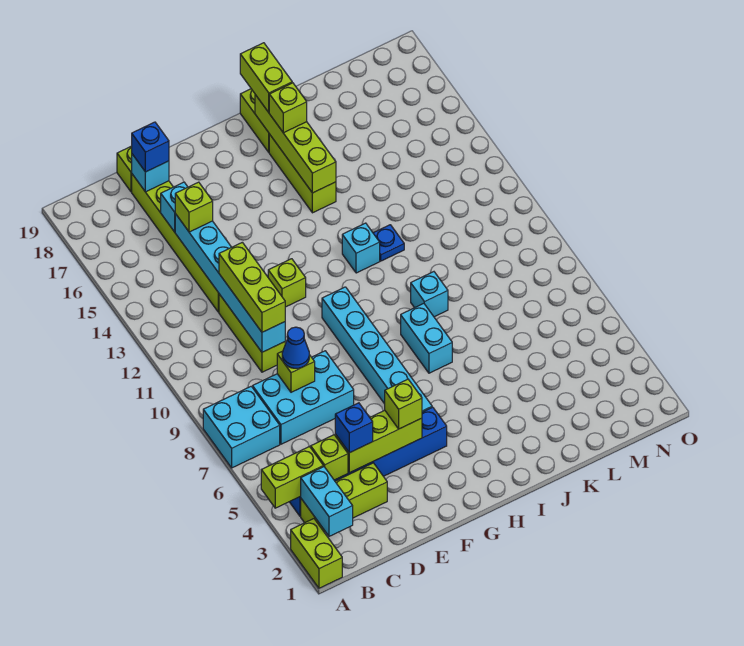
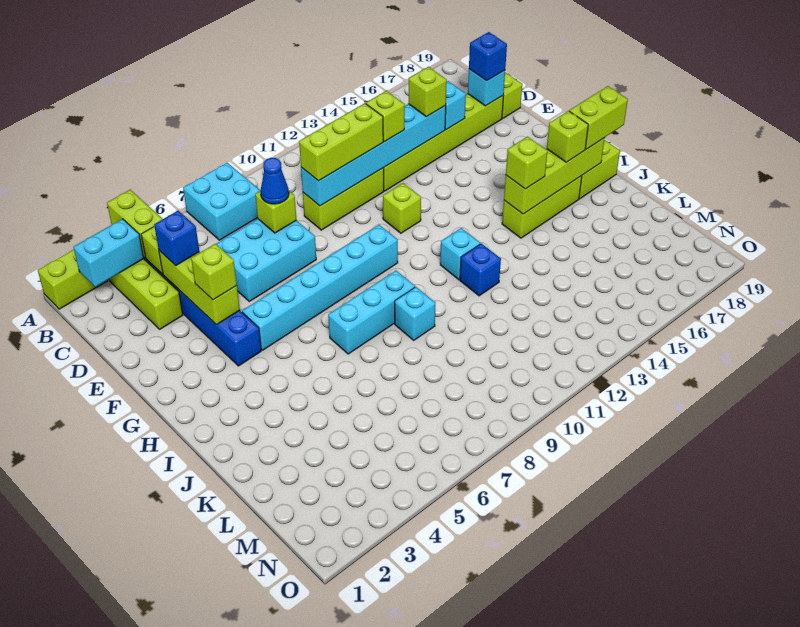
cyan 2x3 brick [253,351,354,444] -> cyan 2x3 brick turned to [216,219,316,302]
none -> lime 1x1 brick [366,91,405,142]
cyan 1x2 brick [401,303,452,373] -> cyan 1x3 brick [328,271,415,354]
none -> lime 1x1 brick [506,137,547,189]
blue 1x1 plate [373,225,404,261] -> blue 1x1 brick [460,244,501,296]

